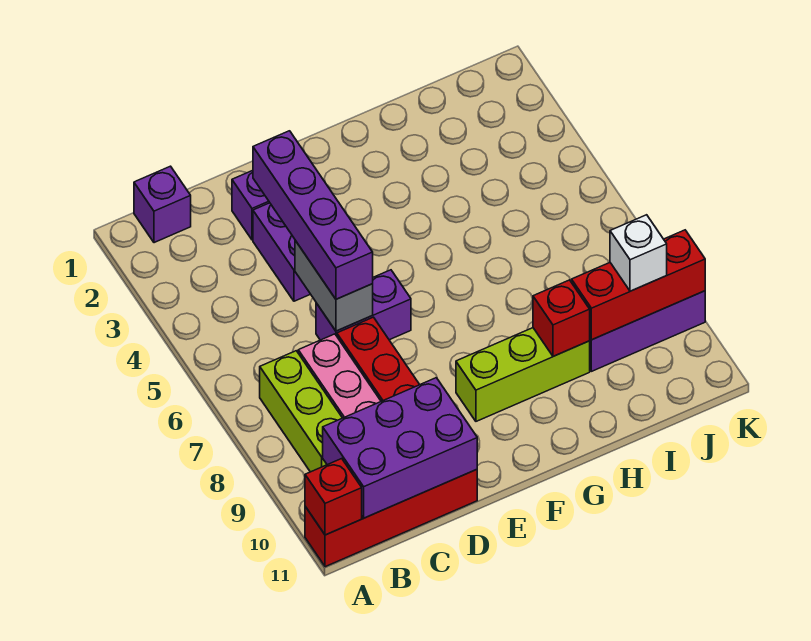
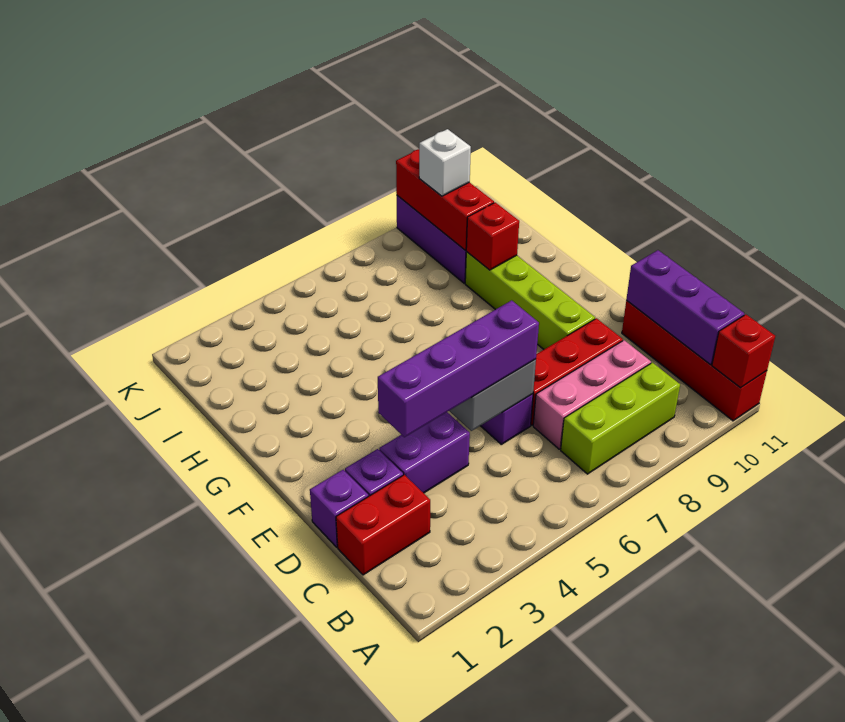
purple 1x1 brick [134,166,191,243] -> purple 1x1 brick moved to [310,470,368,547]
purple 2x3 brick [323,378,477,518] -> purple 1x3 brick [626,250,744,364]
none -> red 1x2 brick [336,475,430,575]
lime 1x3 brick [456,328,590,421] -> lime 1x4 brick [465,252,595,349]

